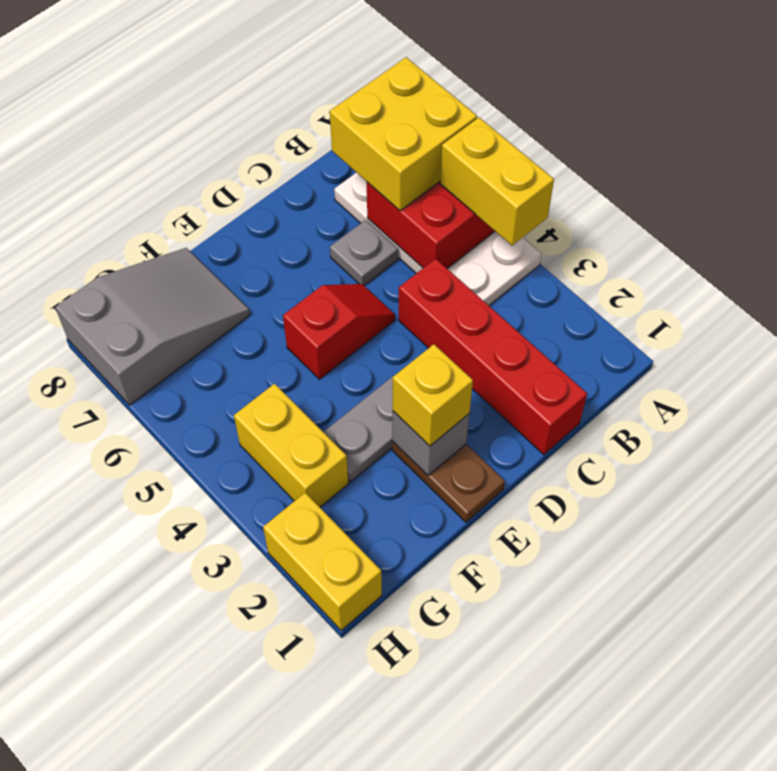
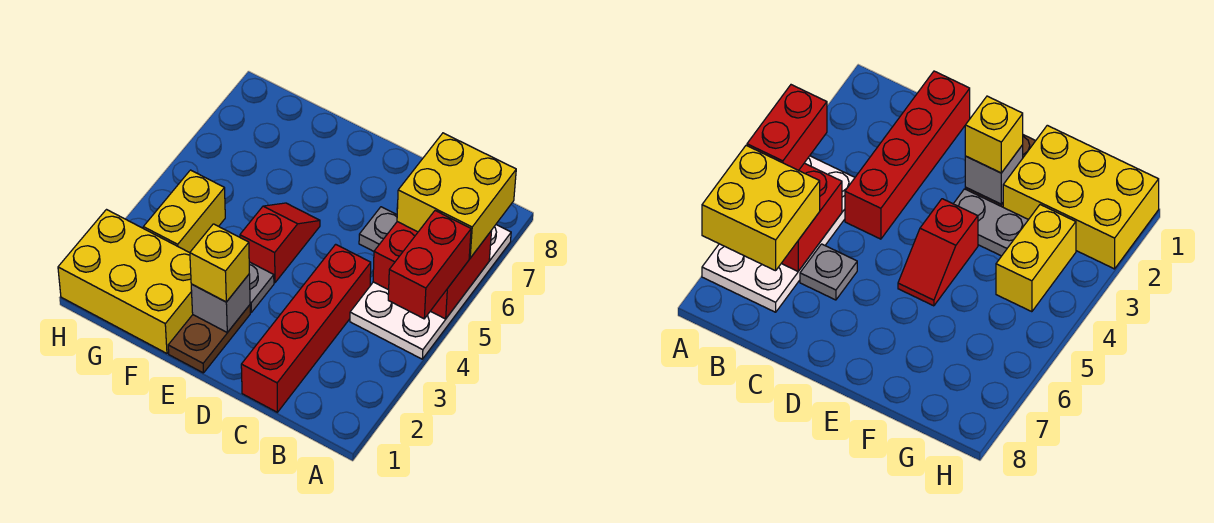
yellow 1x2 brick [440,118,554,245] -> red 1x2 brick [388,211,471,319]
red 1x2 slope [283,284,395,379] -> red 1x2 slope turned to [240,203,320,283]
grey 2x3 slope [55,248,250,405] -> none
yellow 1x2 brick [263,493,382,631] -> yellow 2x3 brick [58,210,193,353]

